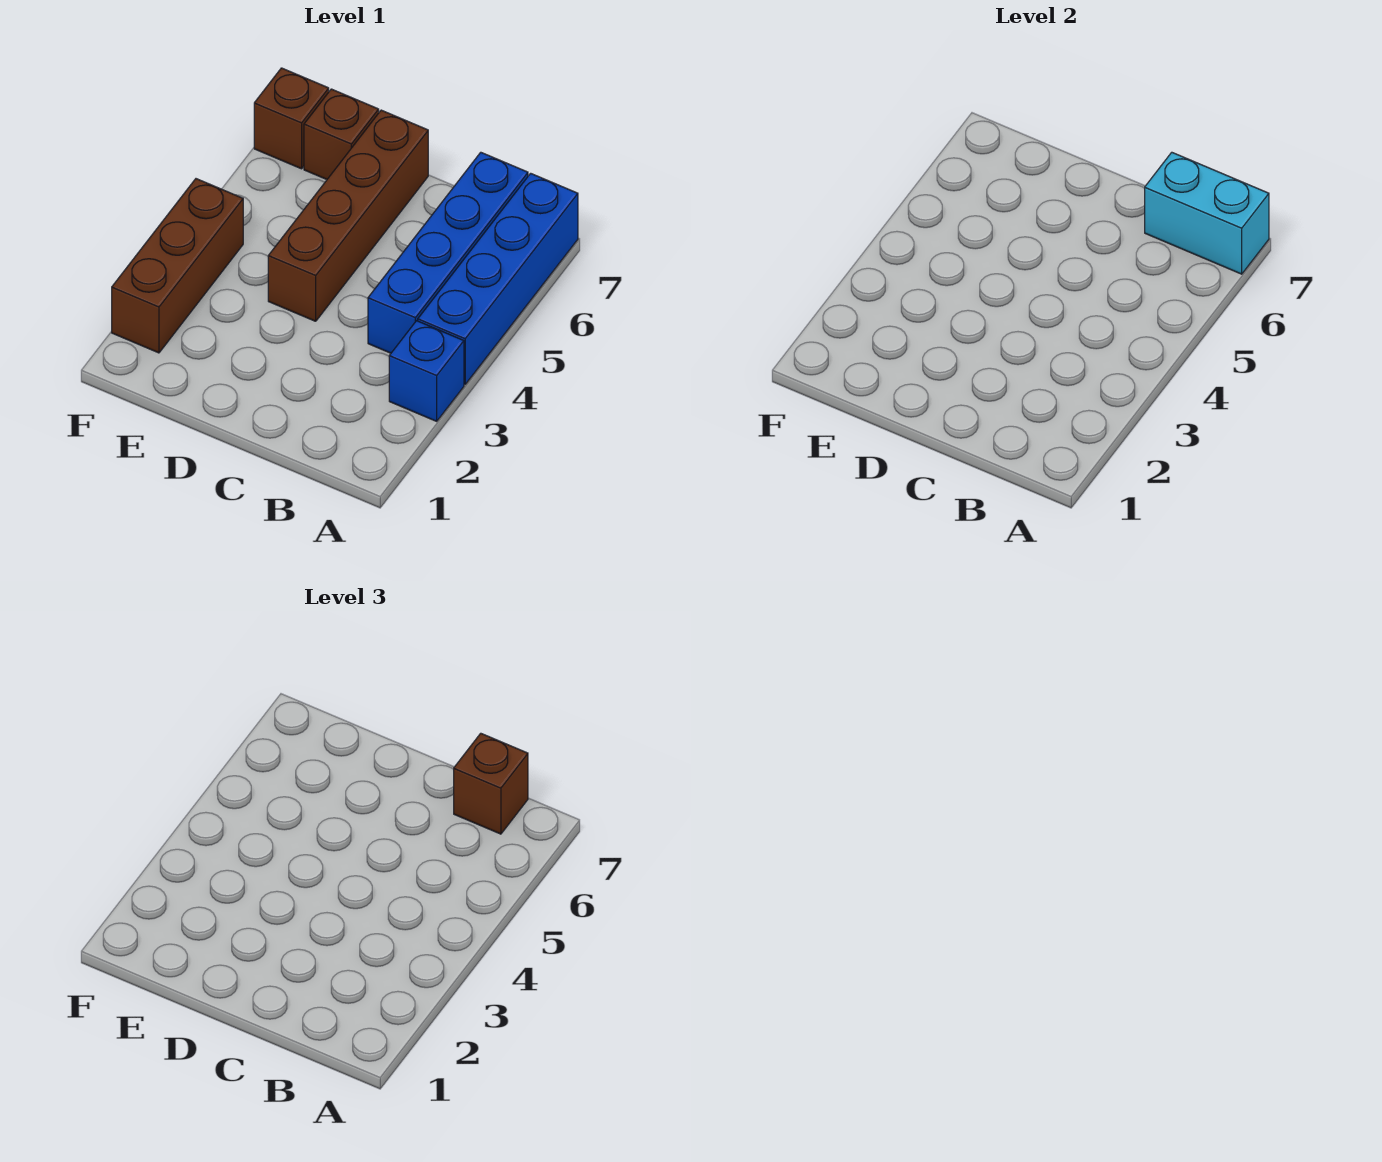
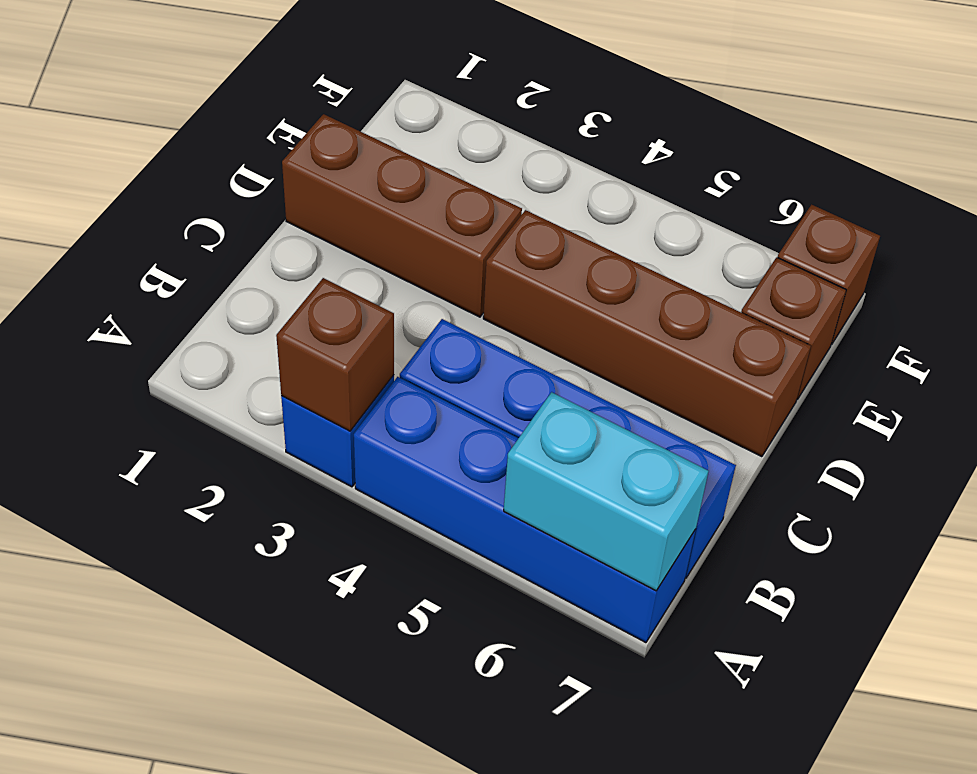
cyan 1x2 brick [1145,152,1269,274] -> cyan 1x2 brick turned to [504,392,708,591]
brown 1x1 brick [454,733,528,834] -> brown 1x1 brick moved to [276,278,394,431]
brown 1x3 brick [112,179,243,353] -> brown 1x3 brick moved to [282,114,522,317]

